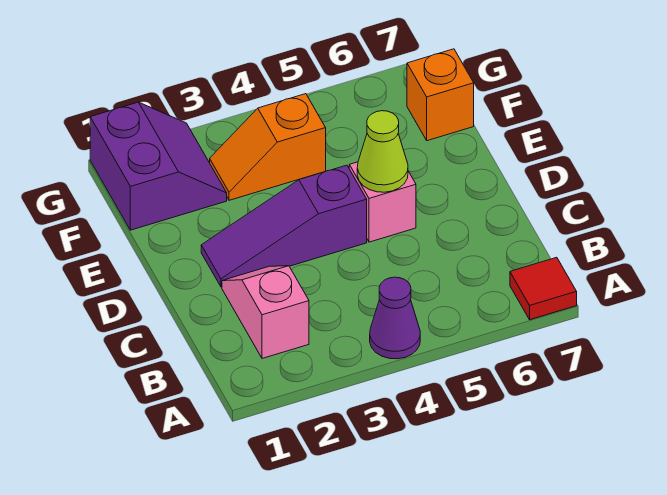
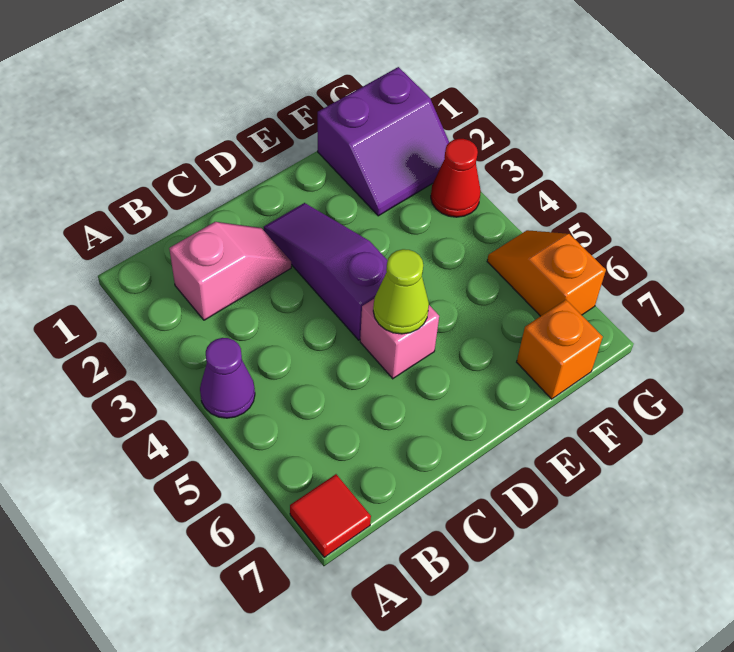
orange 1x2 slope [210,94,326,200] -> orange 1x2 slope moved to [487,230,606,316]
none -> red 1x1 cone [431,139,481,217]

